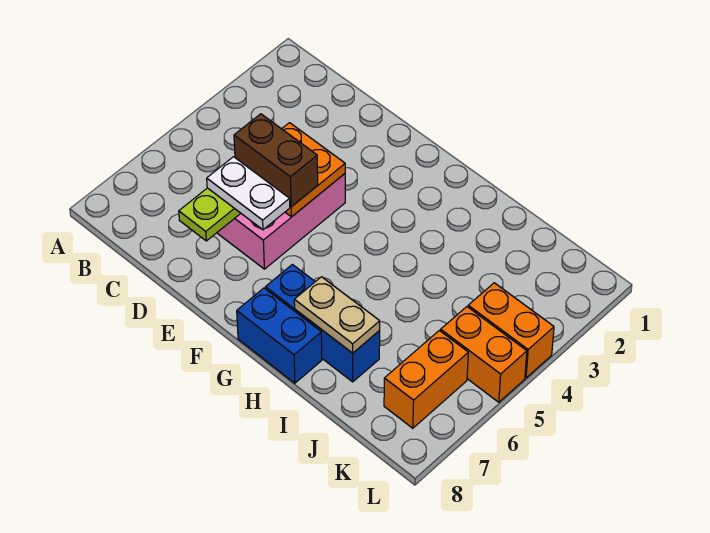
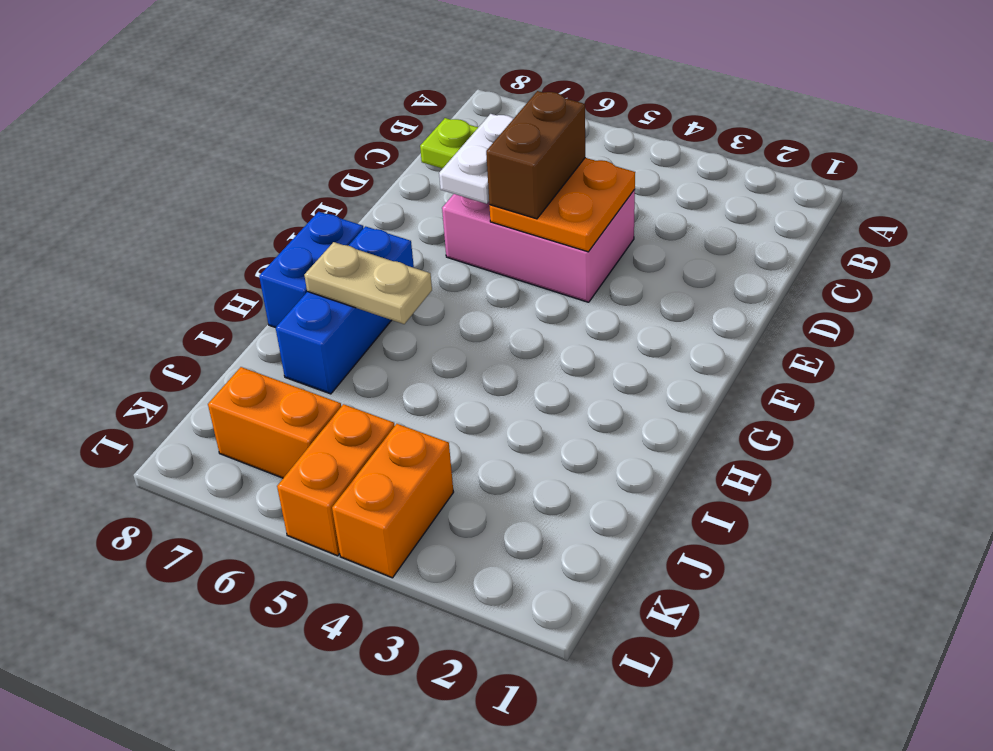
tan 1x2 plate [294,277,380,353] -> tan 1x2 plate turned to [304,242,432,324]

